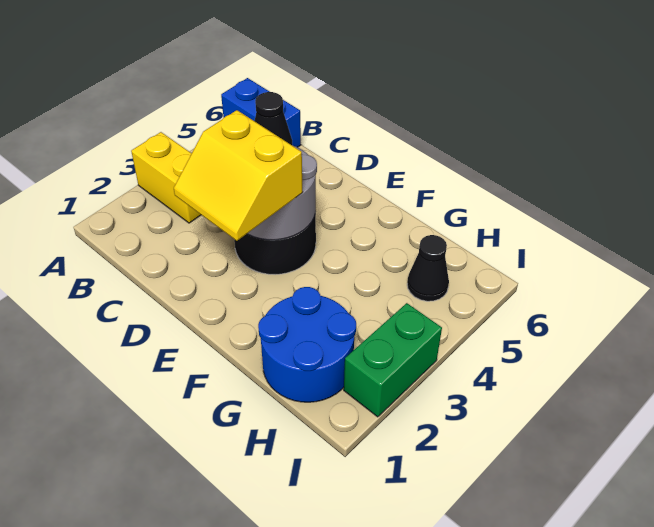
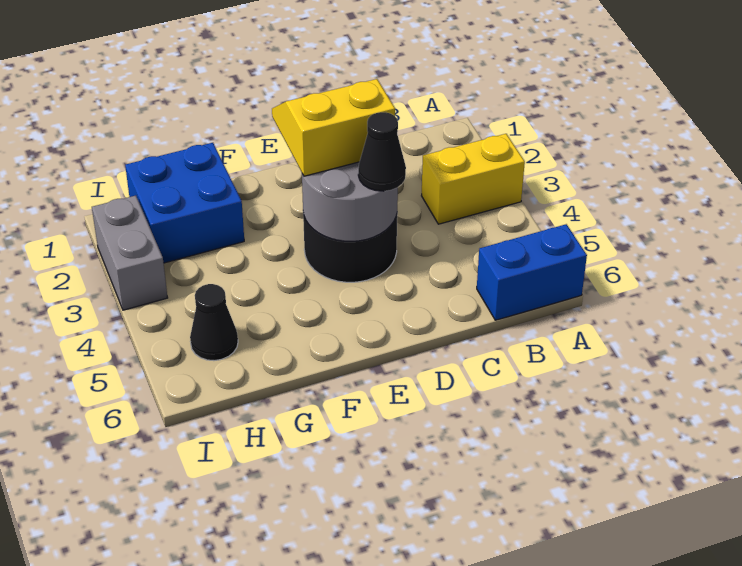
blue 2x2 round brick [258,287,356,402] -> blue 2x2 brick [125,143,244,263]
green 1x2 brick [344,303,442,417] -> grey 1x2 brick [92,196,168,310]

